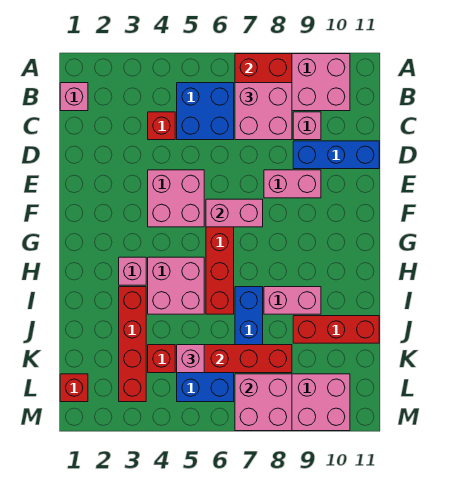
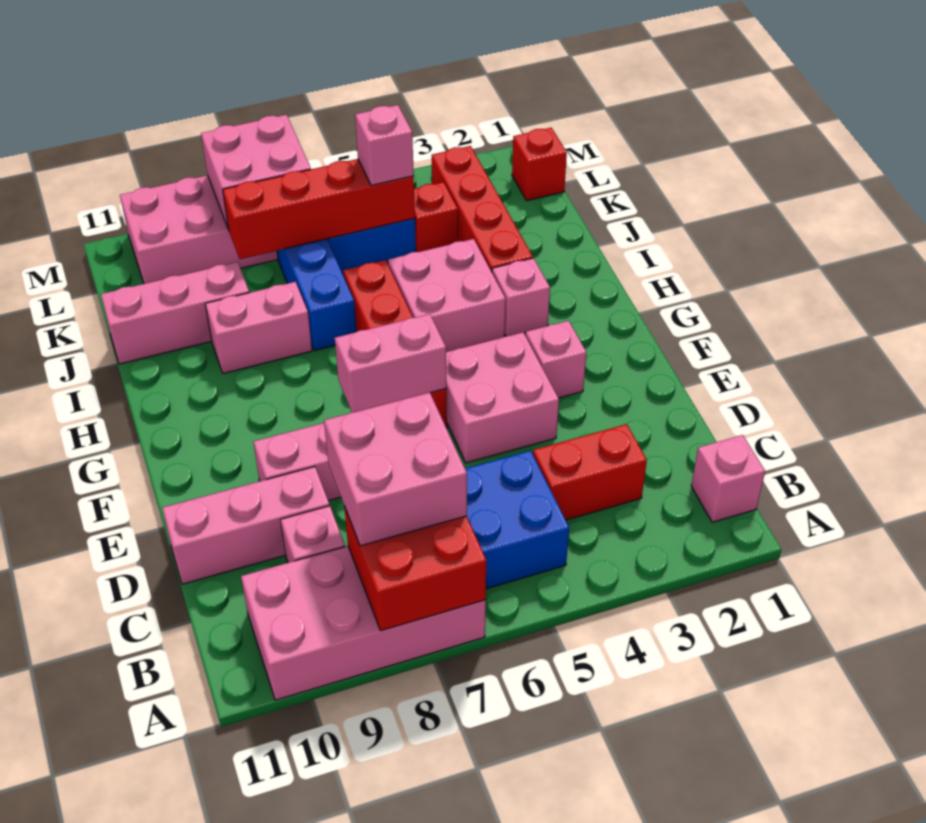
red 1x1 brick [148,112,175,140] -> red 1x2 brick [533,424,647,520]
blue 1x3 brick [293,141,379,169] -> pink 1x3 brick [162,467,329,584]
none -> pink 1x1 brick [526,321,586,398]
red 1x3 brick [293,316,379,343] -> pink 1x3 brick [101,262,249,364]

